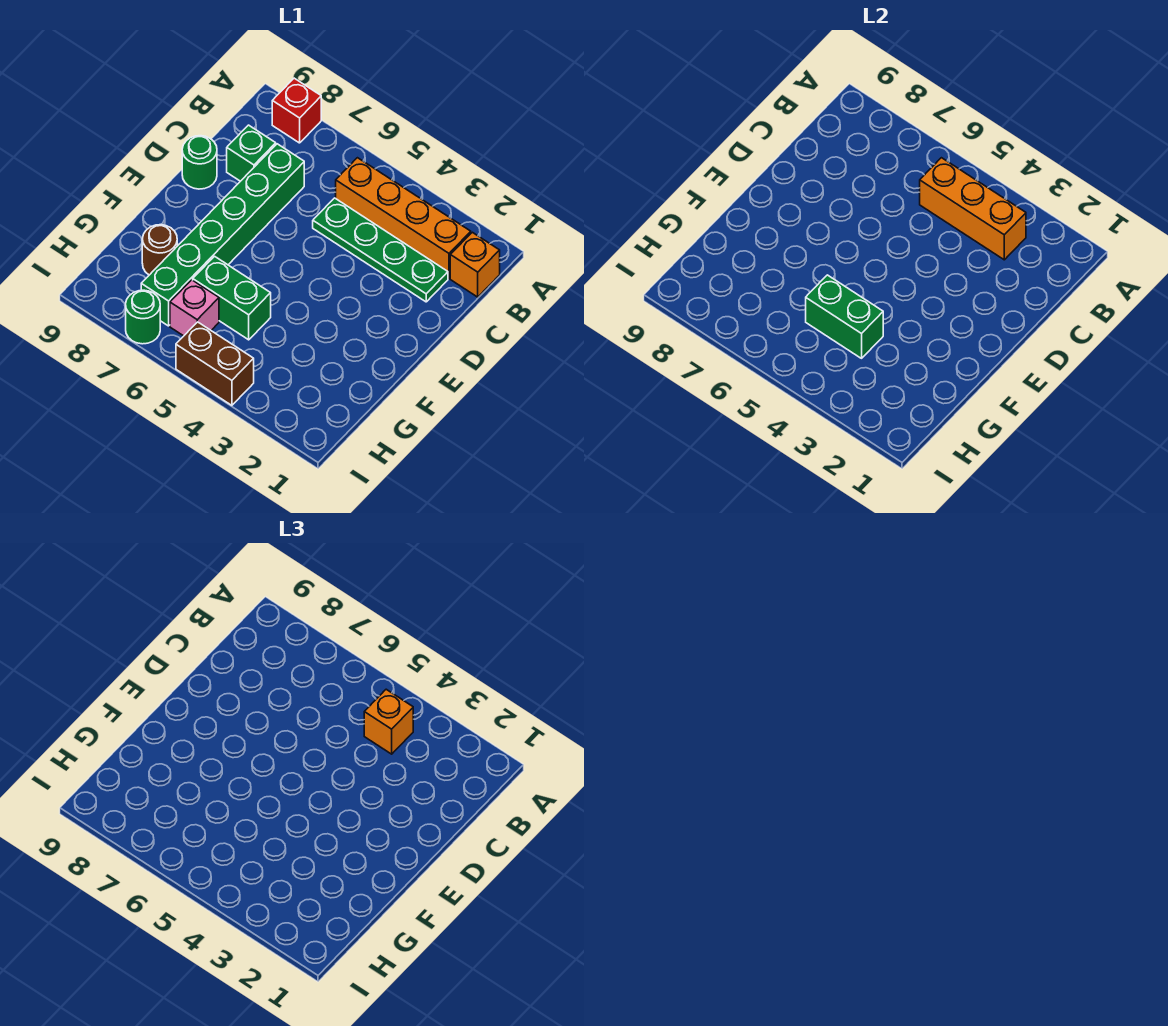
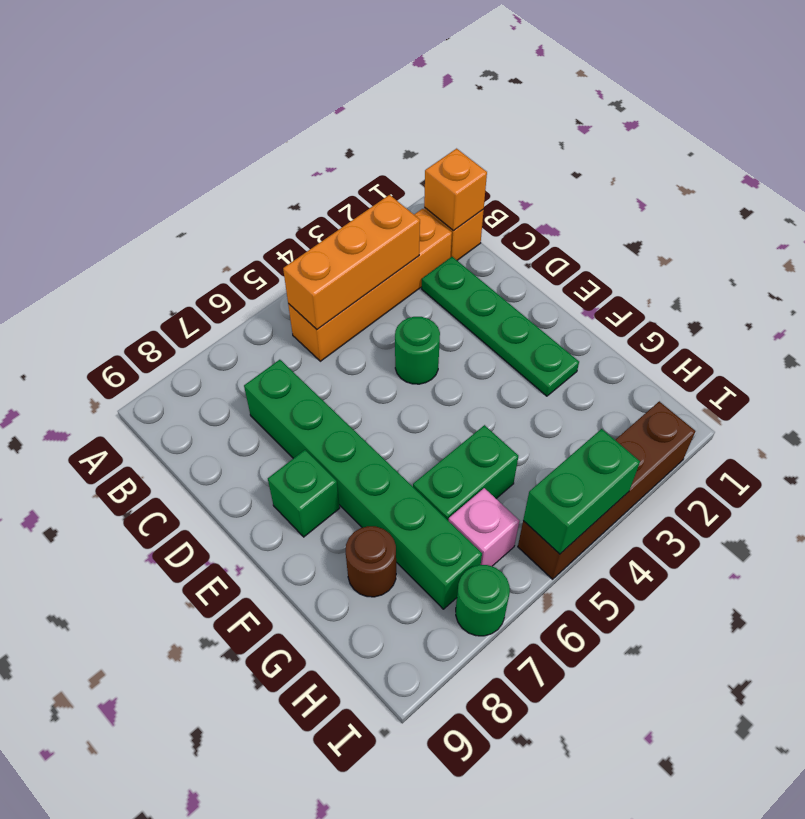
red 1x1 brick [272,78,321,143] -> none
orange 1x1 brick [364,689,413,754] -> orange 1x1 brick moved to [424,149,487,231]
green 1x4 plate [313,198,448,302] -> green 1x4 plate turned to [422,257,579,396]
green 1x1 brick [227,125,276,181] -> green 1x1 brick moved to [268,450,340,537]
green 1x1 round brick [182,136,217,189] -> green 1x1 round brick moved to [395,317,440,384]
green 1x2 brick [806,275,883,358] -> green 1x2 brick moved to [523,429,640,554]
brown 1x2 brick [176,322,254,405] -> brown 1x4 brick [518,401,695,579]

